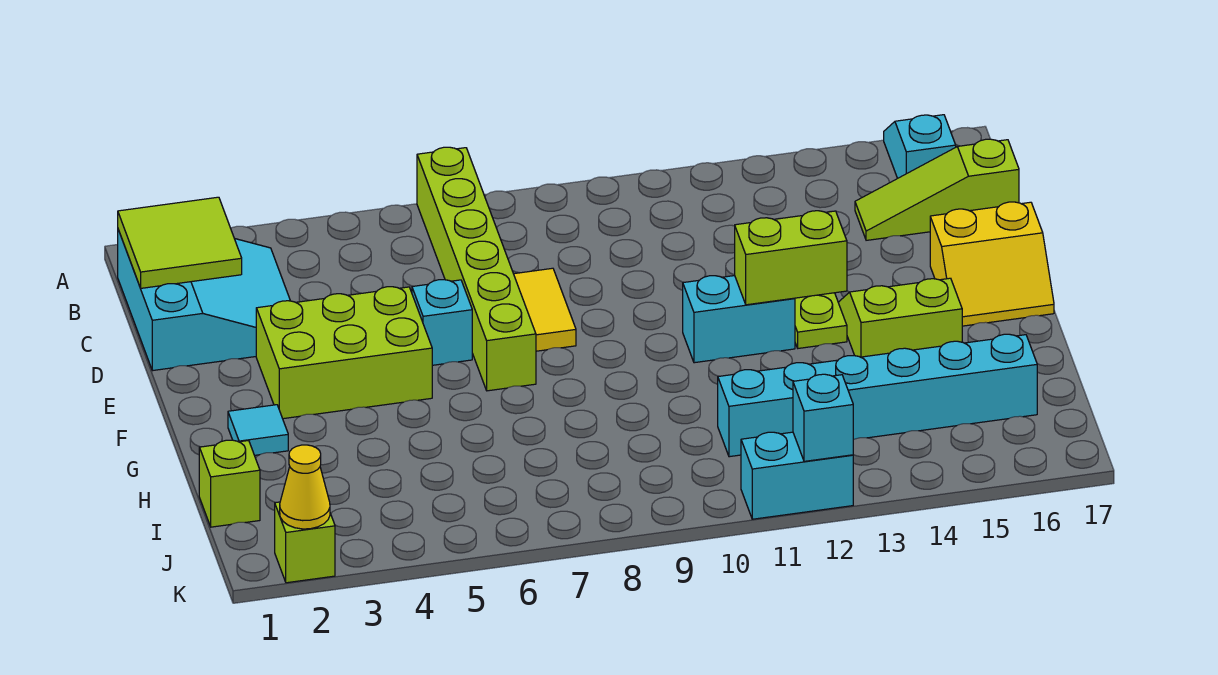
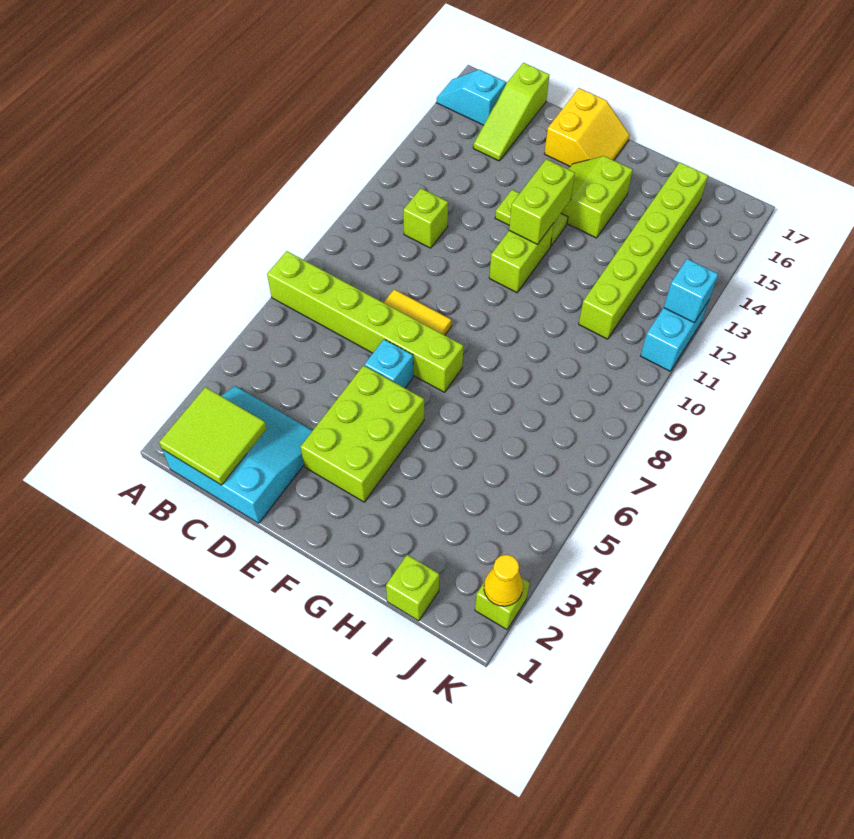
none -> lime 1x1 brick [403,188,448,248]
cyan 1x2 brick [683,276,795,363] -> lime 1x2 brick [489,223,554,293]
cyan 1x1 tile [228,405,288,455] -> none
cyan 1x6 brick [718,334,1037,457] -> lime 1x6 brick [579,162,708,339]

